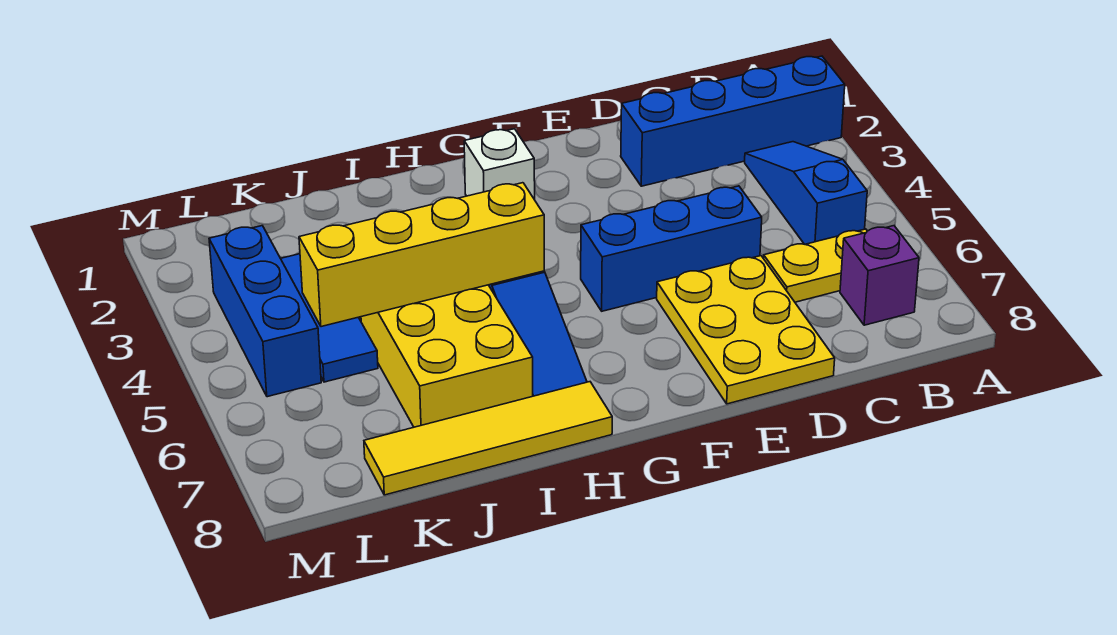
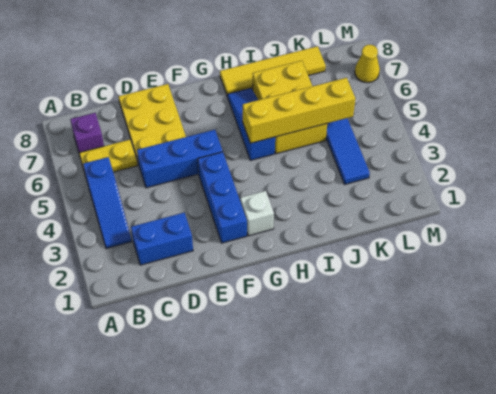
blue 1x4 brick [621,56,845,186] -> blue 1x2 brick [131,213,193,265]
blue 1x3 brick [209,226,321,397] -> blue 1x3 brick moved to [198,152,247,243]
none -> yellow 1x1 cone [355,45,380,83]

